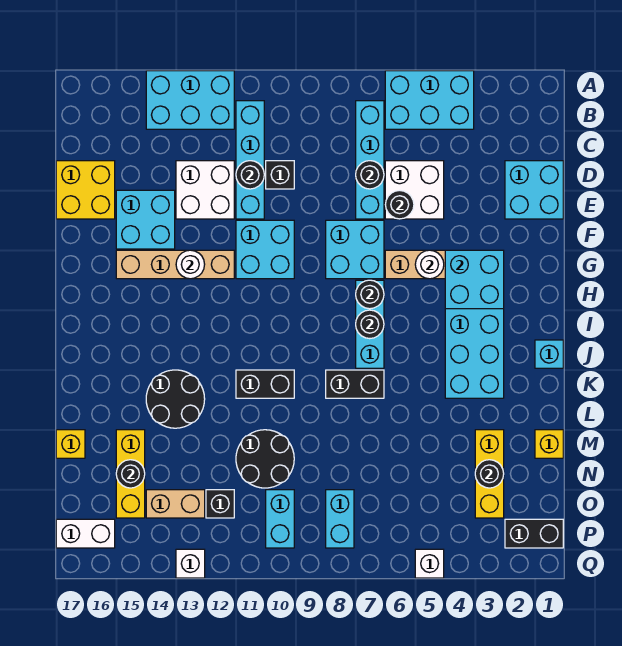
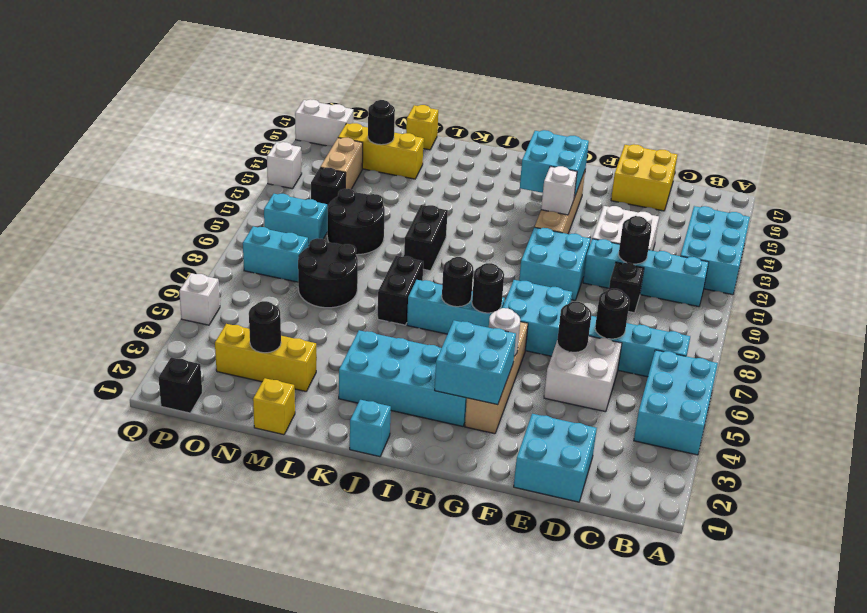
cyan 2x2 brick [116,190,175,249] -> cyan 2x2 brick moved to [520,130,589,198]
white 1x1 round brick [176,250,205,279] -> white 1x1 brick [541,166,577,215]
black 2x2 round brick [146,370,205,428] -> black 2x2 round brick moved to [298,238,358,308]
black 1x2 brick [505,519,563,548] -> black 1x1 brick [158,357,202,413]
white 1x2 brick [56,519,115,548] -> white 1x2 brick turned to [295,99,353,146]

